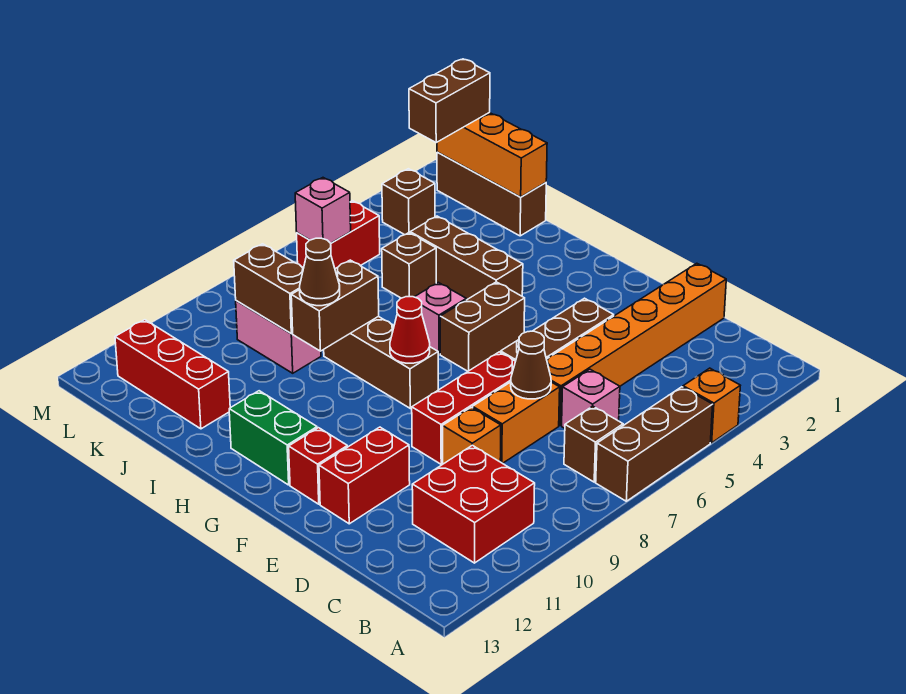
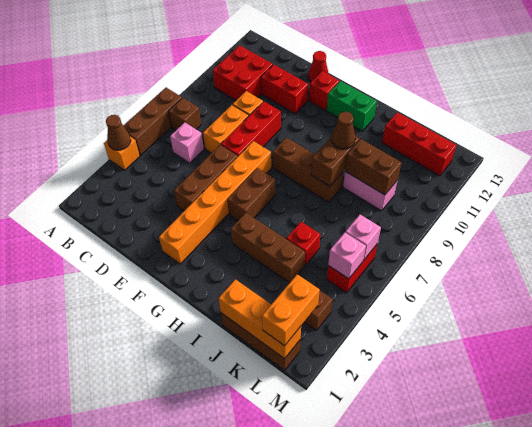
orange 1x6 brick [547,263,726,425] -> orange 1x6 brick moved to [159,141,271,264]
brown 1x1 cone [511,331,551,399] -> brown 1x1 cone moved to [106,115,131,150]
red 1x2 brick [319,427,410,524] -> red 1x2 brick turned to [261,64,308,114]
red 1x1 cone [390,297,430,363] -> red 1x1 cone moved to [308,51,329,82]
pink 1x1 brick [415,282,466,354] -> pink 1x1 brick moved to [328,233,366,279]
brown 1x1 brick [382,233,436,298] -> red 1x1 brick [286,222,320,265]
brown 1x2 brick [409,59,490,142] -> orange 1x2 brick [262,274,320,346]

